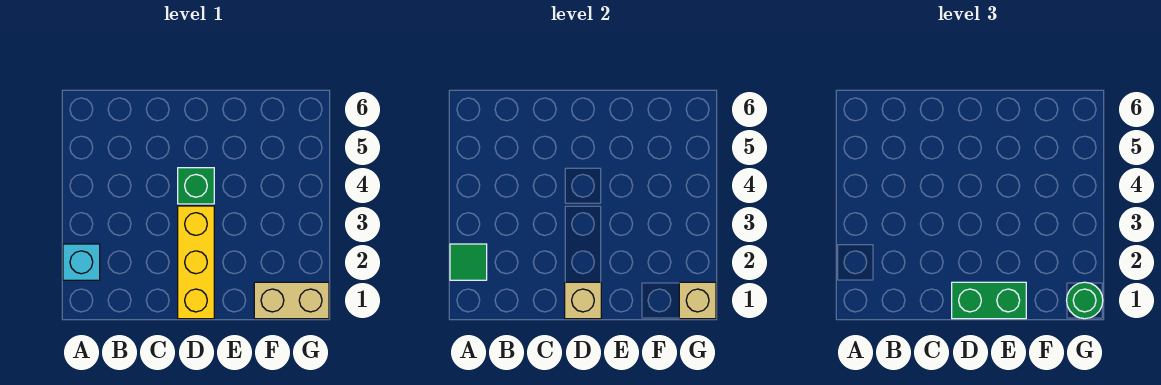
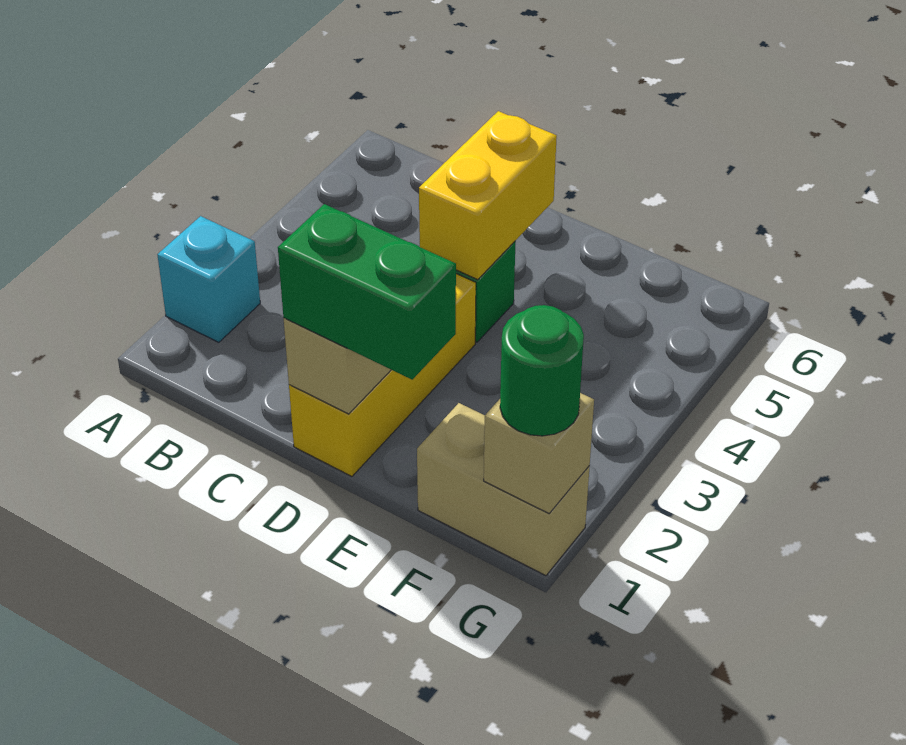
green 1x1 tile [450,244,487,280] -> none
none -> yellow 1x2 brick [419,111,557,280]

